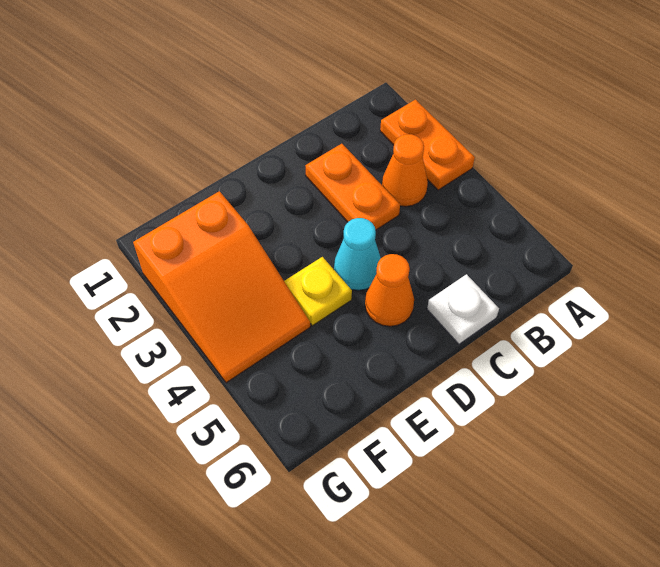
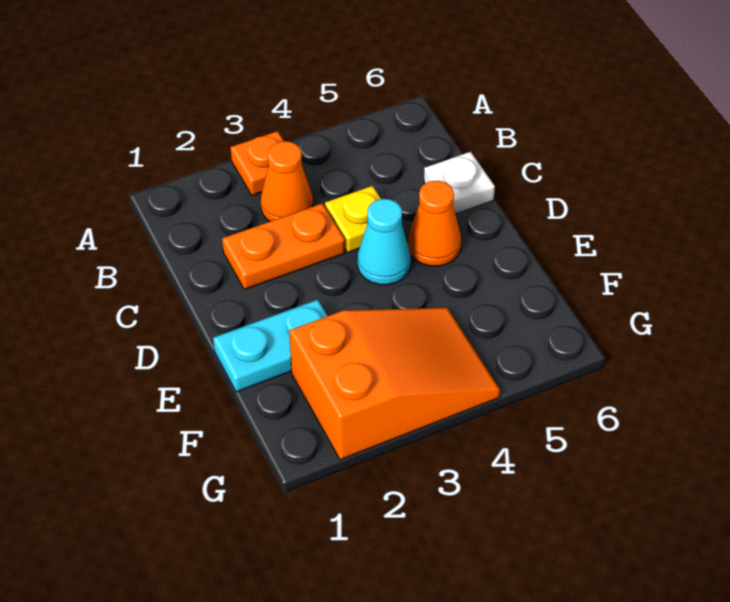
orange 1x2 plate [380,100,475,190] -> orange 1x1 plate [231,131,284,195]
none -> cyan 1x2 plate [213,300,327,392]
yellow 1x1 plate [284,257,352,326] -> yellow 1x1 plate moved to [325,186,381,253]

